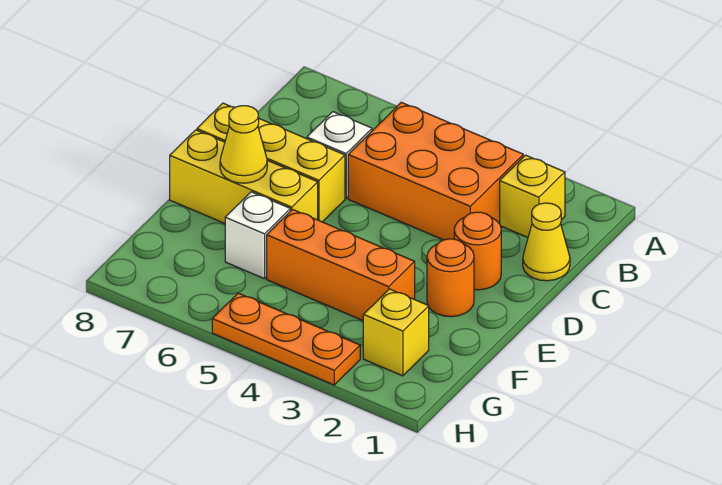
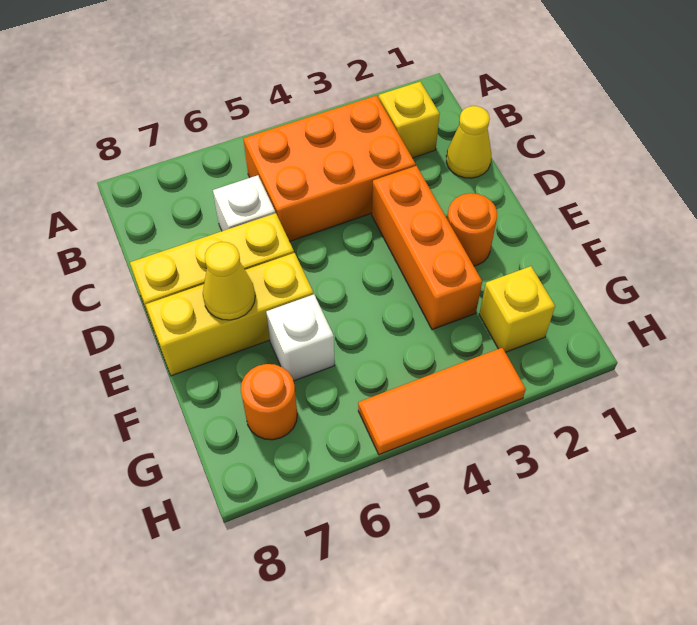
orange 1x1 round brick [454,212,501,290] -> orange 1x1 round brick moved to [241,364,297,440]
orange 1x3 brick [267,210,415,321] -> orange 1x3 brick turned to [372,166,482,330]
orange 1x3 plate [212,293,360,385] -> orange 1x3 tile [358,347,526,455]

